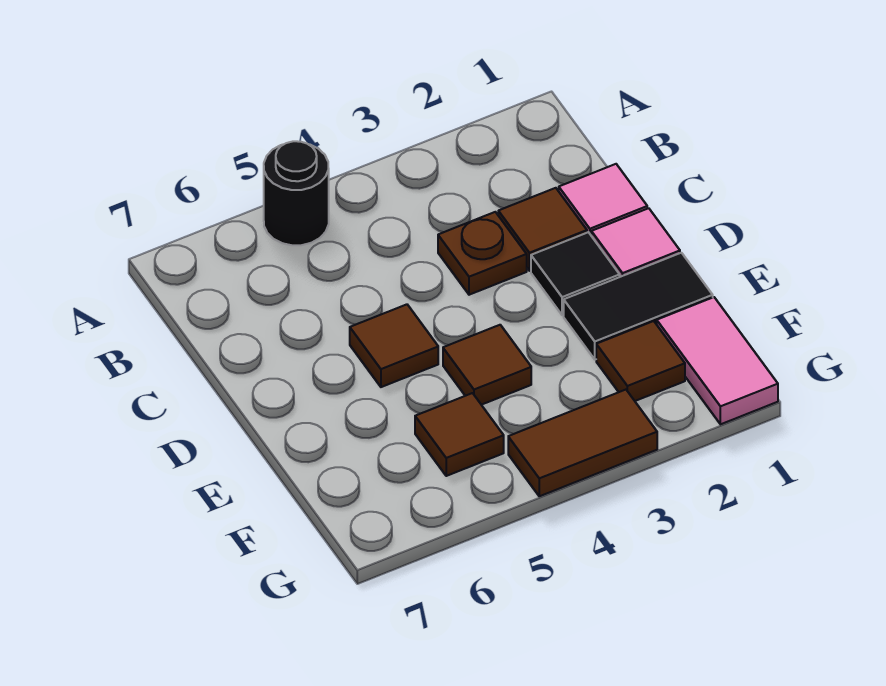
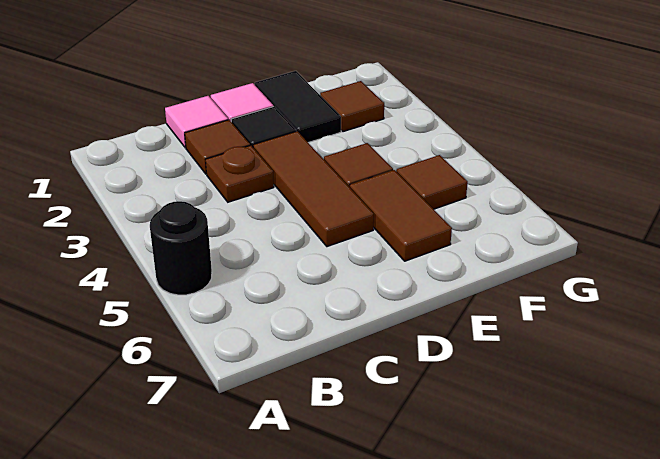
brown 1x1 tile [350,304,438,387] -> brown 1x3 tile [253,131,374,247]
pink 1x2 tile [657,297,778,424] -> none
brown 1x2 tile [508,390,657,496] -> brown 1x2 tile moved to [350,170,452,261]

